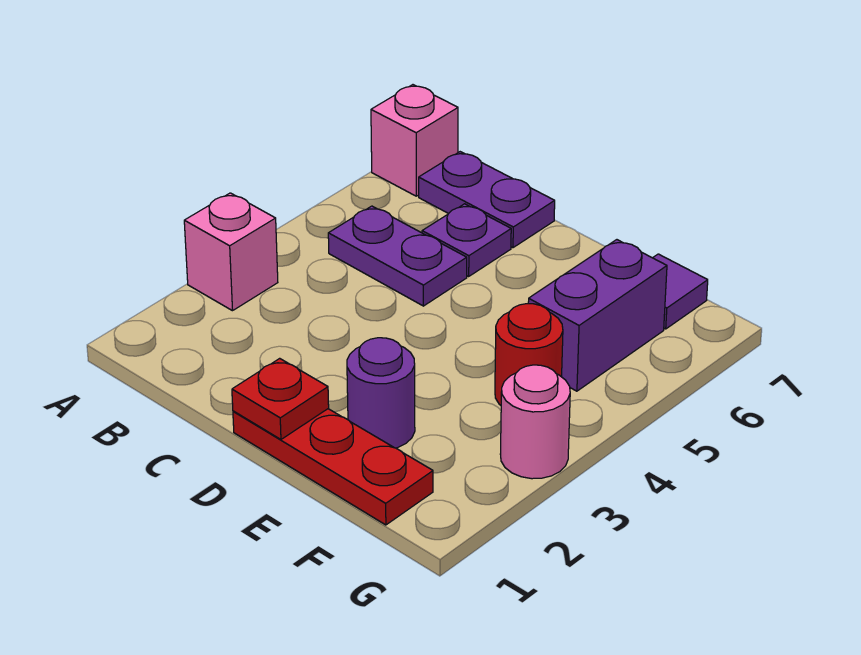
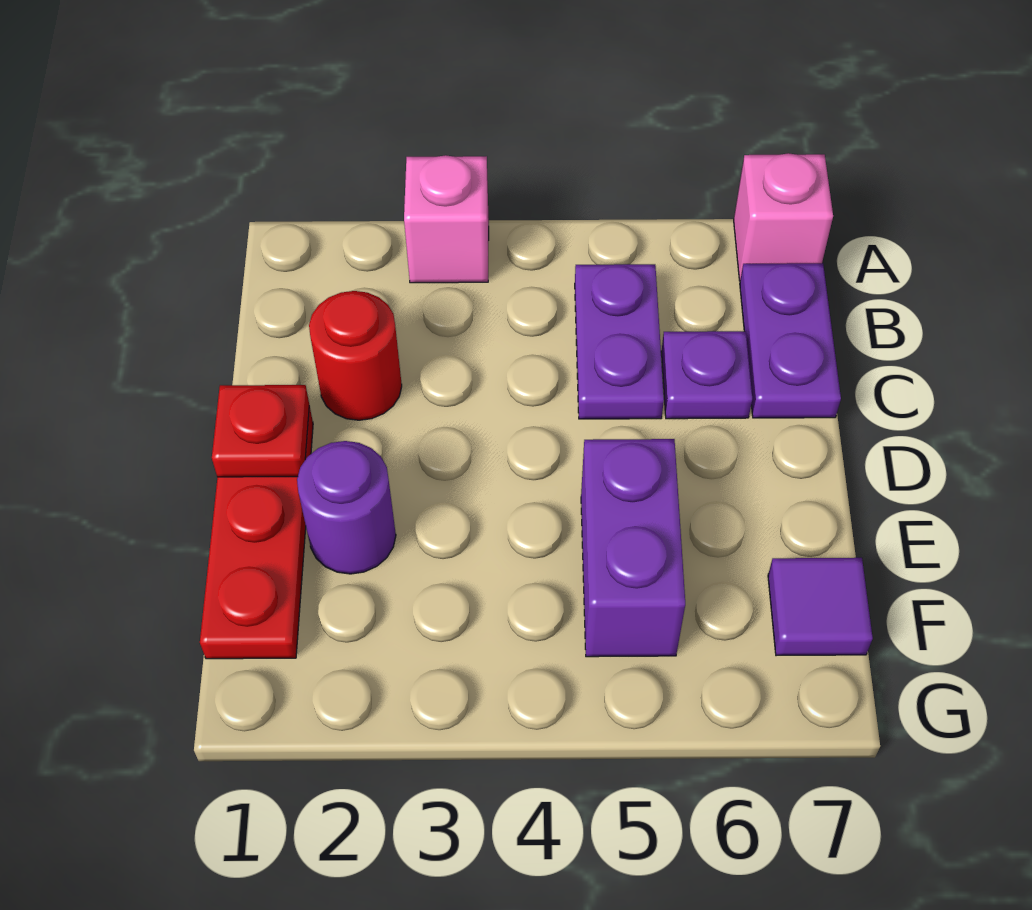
red 1x1 round brick [495,304,563,405] -> red 1x1 round brick moved to [309,291,402,420]
purple 1x2 brick [528,240,667,391] -> purple 1x2 brick turned to [581,439,685,657]
pink 1x1 round brick [500,365,570,479] -> none

